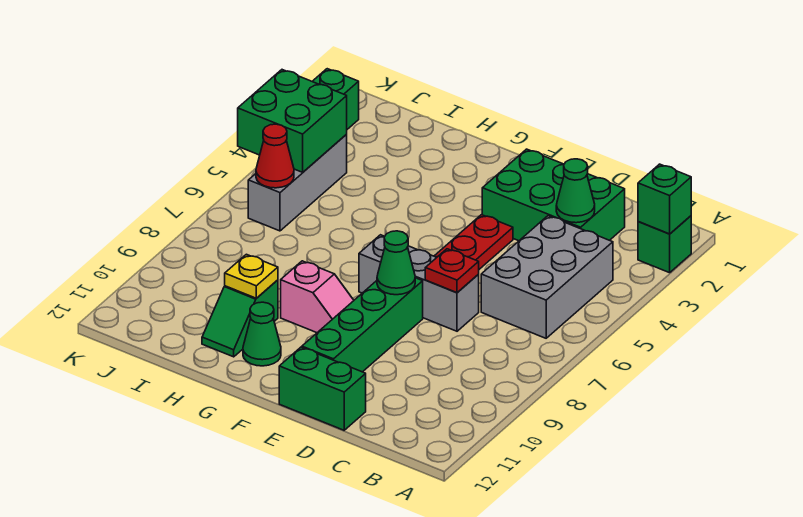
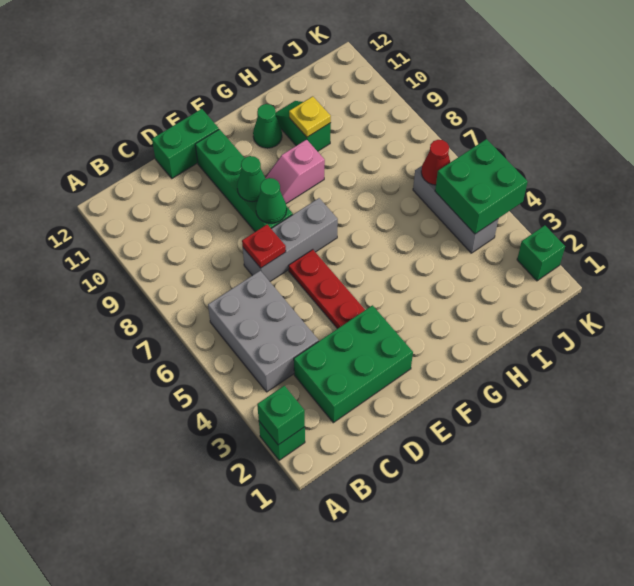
green 1x1 cone [556,159,595,223] -> green 1x1 cone moved to [237,156,266,202]

